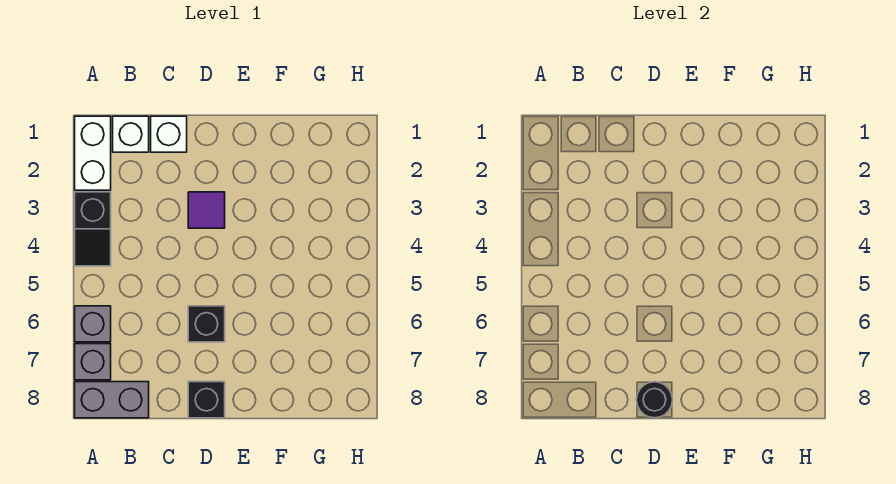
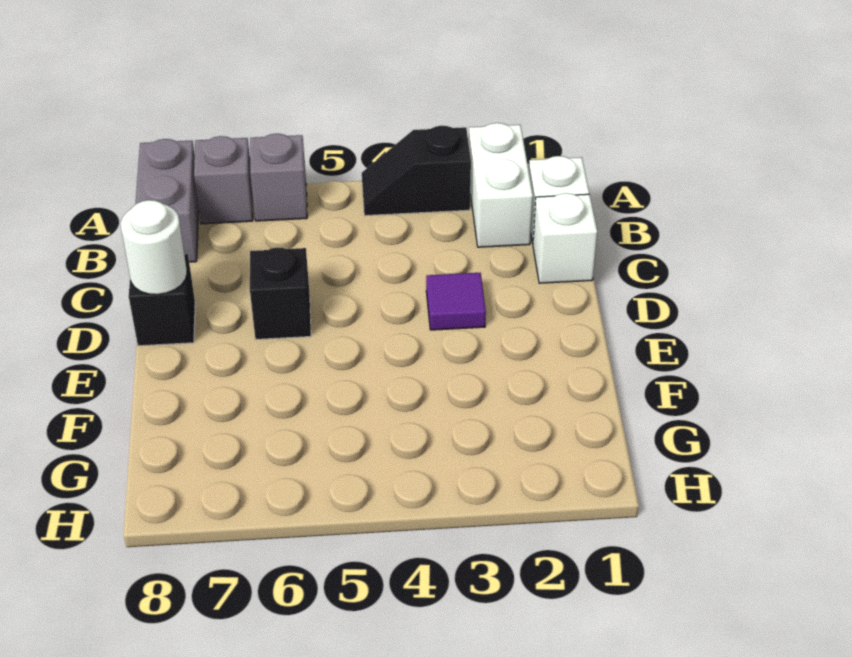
white 1x2 brick [75,116,111,190] -> white 1x2 brick turned to [469,123,533,247]
black 1x1 round brick [637,382,673,418] -> white 1x1 round brick [120,200,187,295]

